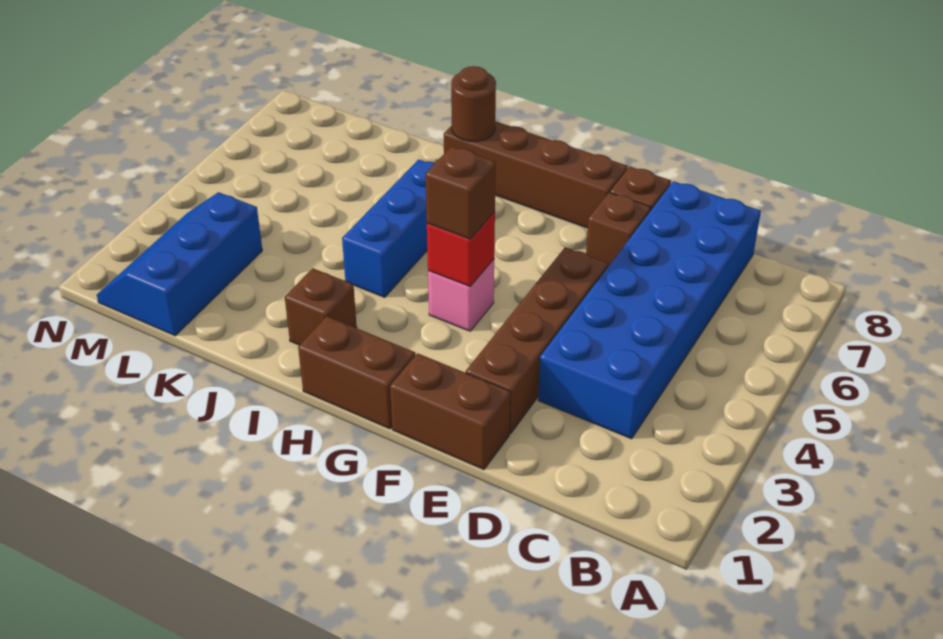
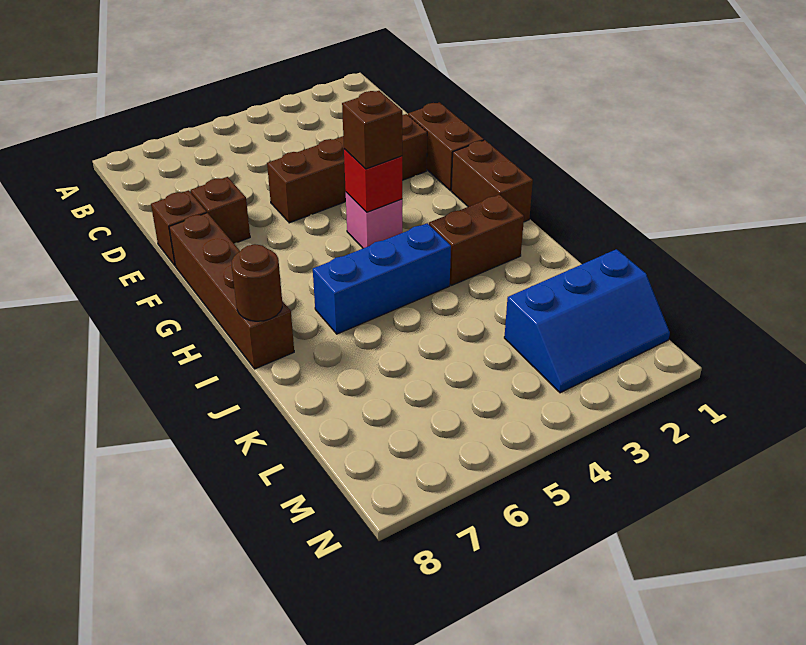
blue 2x6 brick [538,181,761,439] -> none
brown 1x1 brick [285,268,357,345] -> brown 1x2 brick [429,195,524,285]

